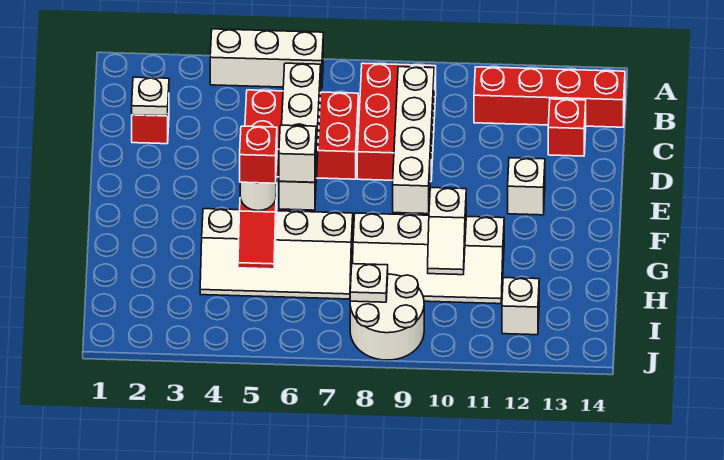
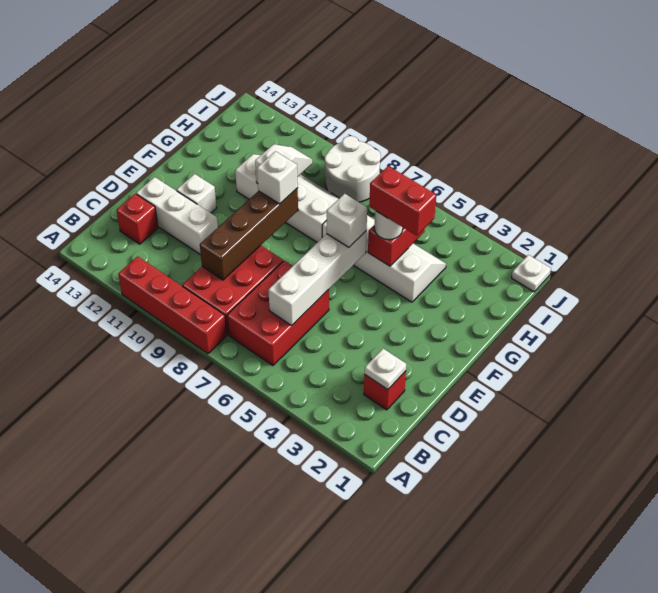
white 1x3 brick [210,29,323,88] -> white 1x3 brick moved to [136,177,218,255]
red 1x4 brick [474,67,625,127] -> red 1x4 brick moved to [118,256,227,354]
red 2x3 brick [245,90,358,179] -> red 2x3 brick turned to [227,261,329,366]
white 1x4 brick [393,67,434,214] -> brown 1x4 brick [200,188,298,280]
red 1x1 brick [240,126,277,183] -> red 1x2 brick [369,166,436,236]
white 1x1 plate [350,264,388,302] -> white 1x1 plate moved to [512,255,551,292]
white 1x1 brick [502,278,539,335] -> white 1x1 brick moved to [257,151,298,204]

